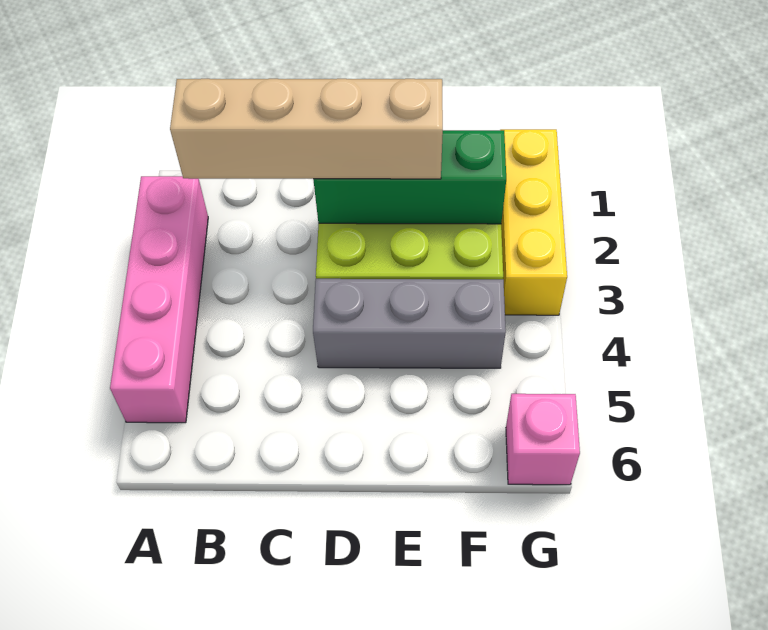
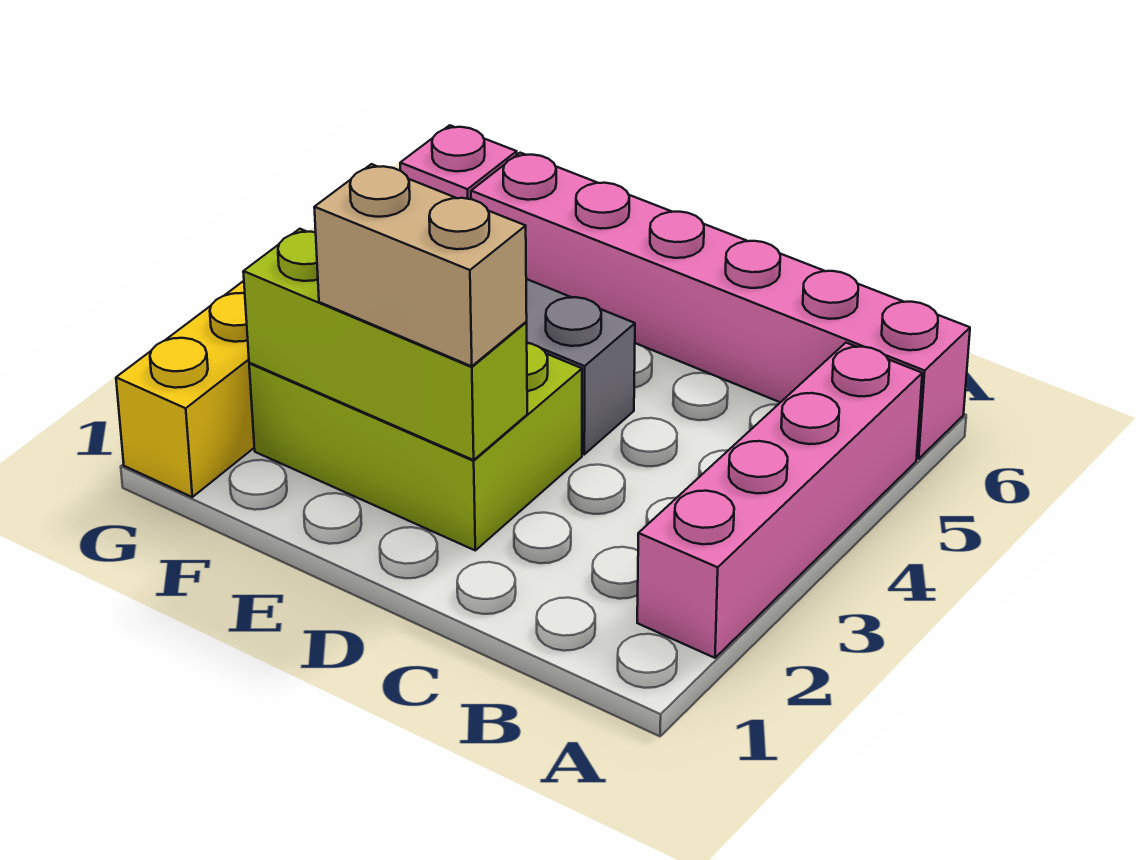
none -> pink 1x6 brick [471,153,970,459]
tan 1x4 brick [170,79,443,179] -> tan 1x2 brick [314,164,527,366]
green 1x3 brick [313,130,506,224] -> lime 1x3 brick [243,229,527,460]

